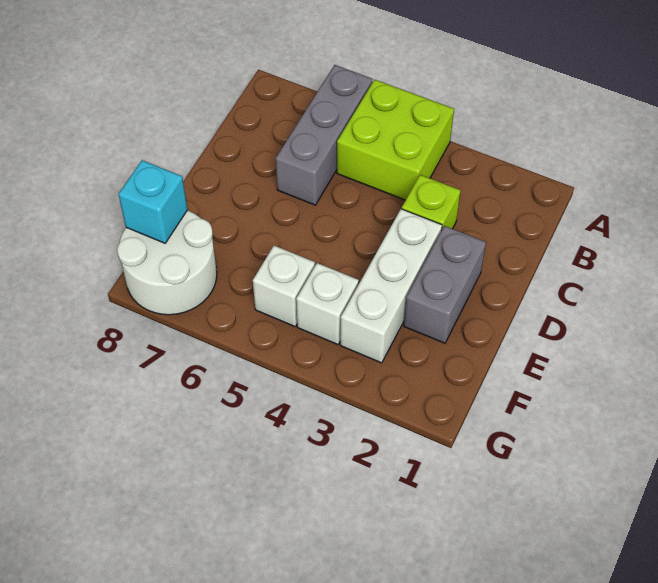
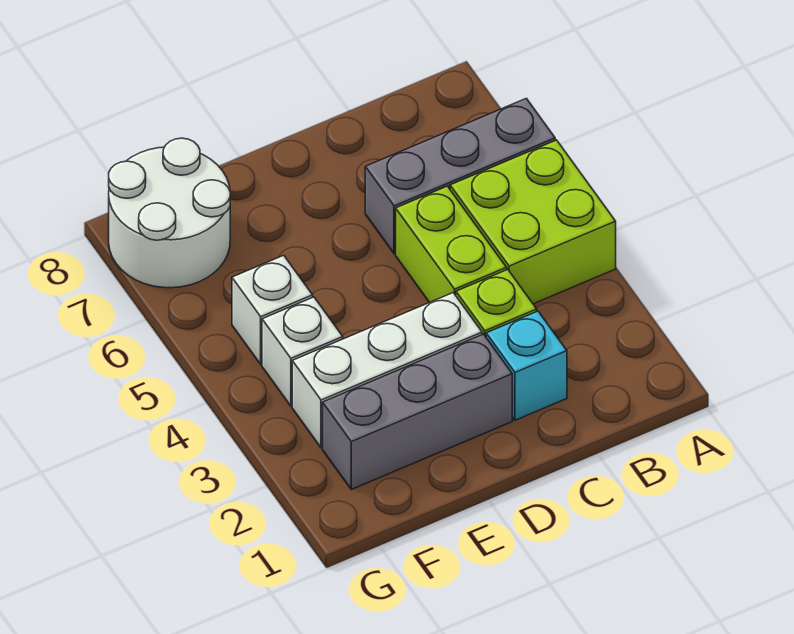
none -> lime 1x2 brick [396,186,507,302]
grey 1x2 brick [404,226,486,343] -> grey 1x3 brick [323,334,512,489]
cyan 1x1 brick [118,160,187,243] -> cyan 1x1 brick moved to [486,311,567,420]

